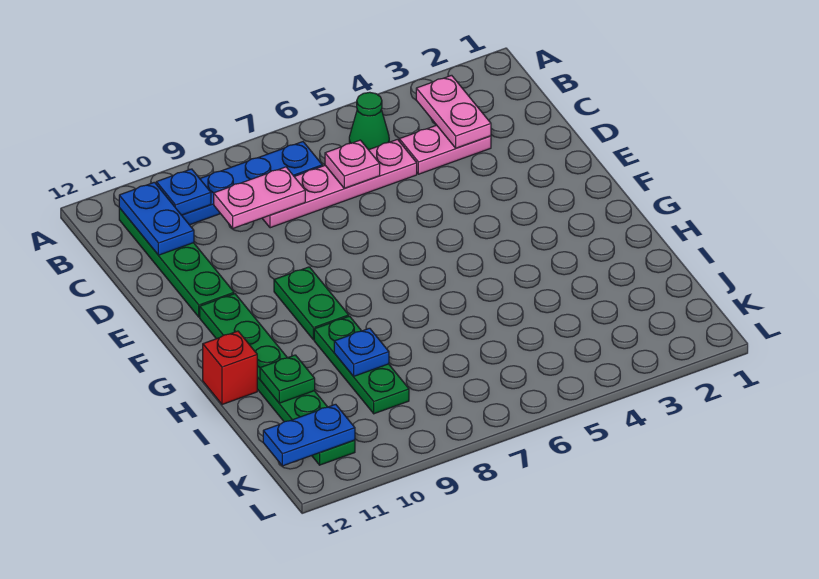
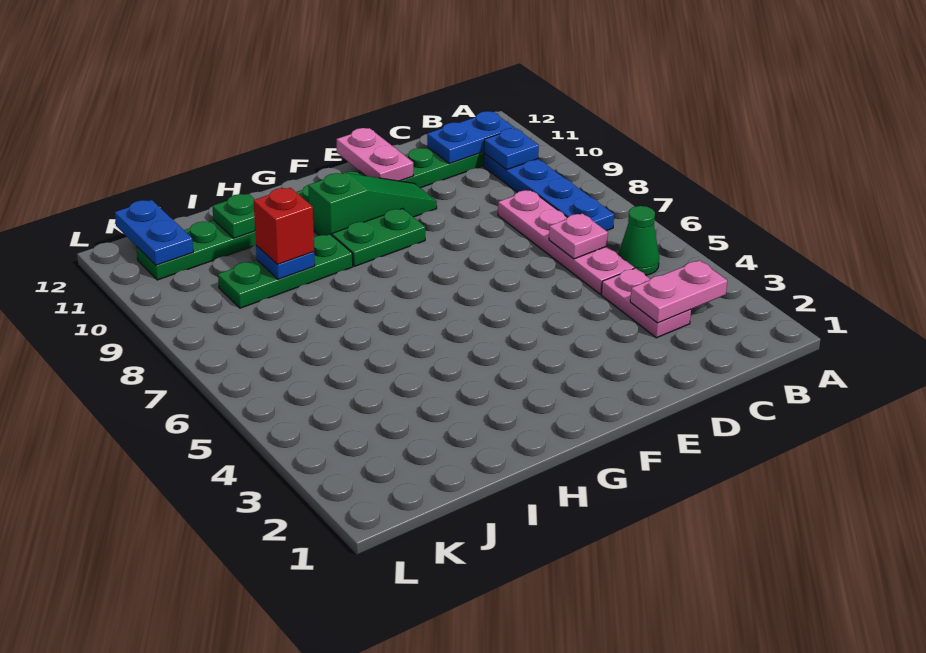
pink 1x2 plate [214,167,305,228] -> pink 1x2 plate moved to [336,128,413,181]
none -> green 1x3 slope [308,173,437,235]
red 1x1 brick [203,331,257,405] -> red 1x1 brick moved to [254,188,314,264]

